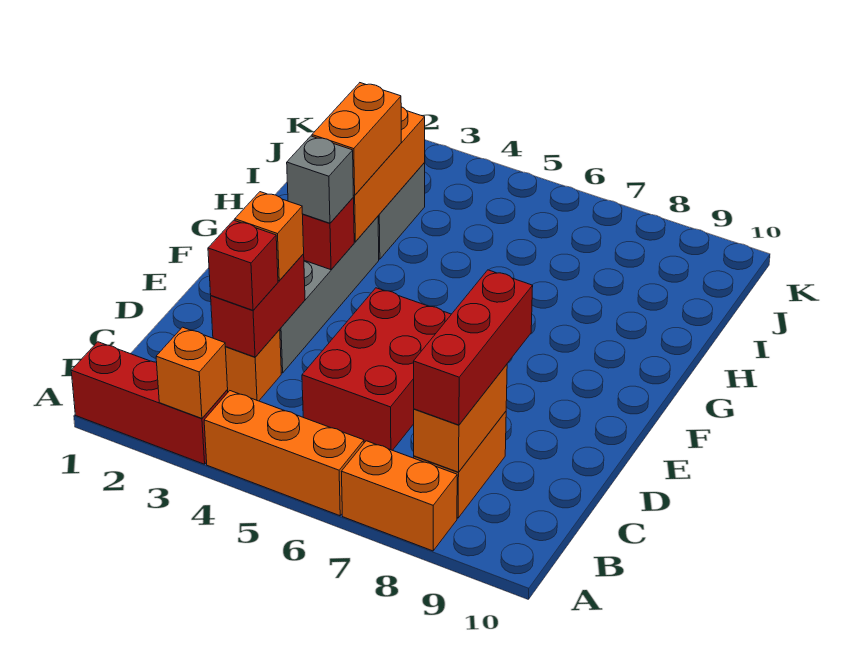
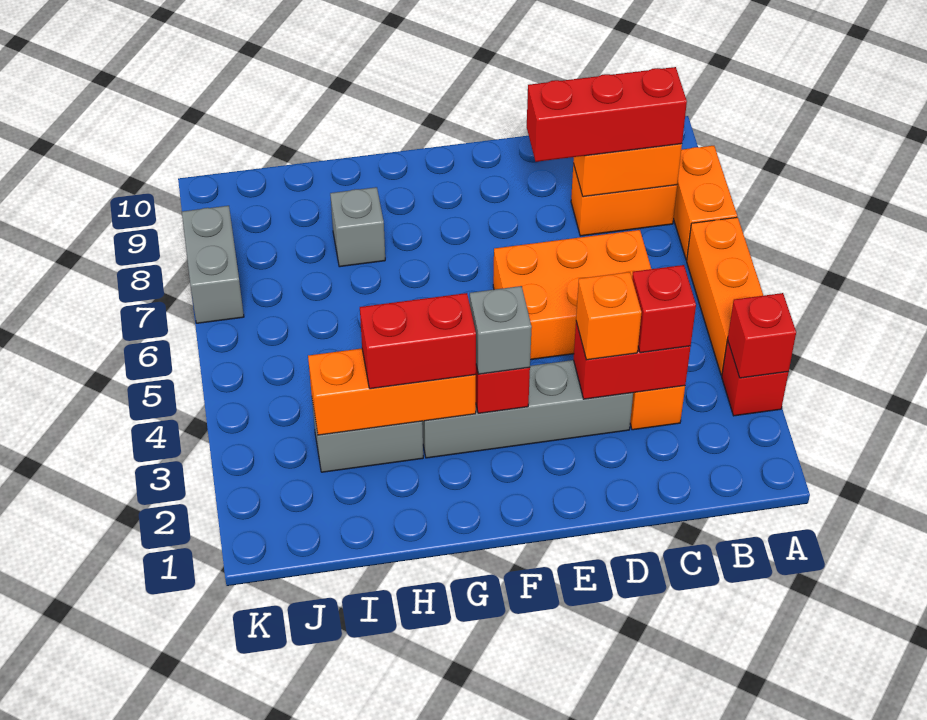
red 1x3 brick [71,342,228,464] -> red 1x1 brick [722,340,789,416]
orange 1x1 brick [156,327,228,418] -> red 1x1 brick [728,293,796,378]
red 2x3 brick [302,288,451,450] -> orange 2x3 brick [493,230,651,360]
orange 1x2 brick [312,83,401,195] -> red 1x2 brick [360,293,476,389]
none -> grey 1x1 brick [330,187,385,267]
none -> grey 1x2 brick [182,206,244,323]

